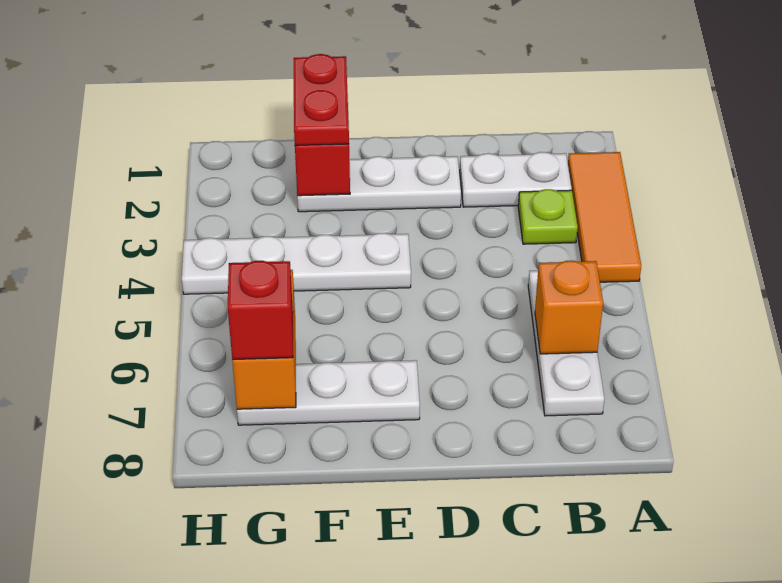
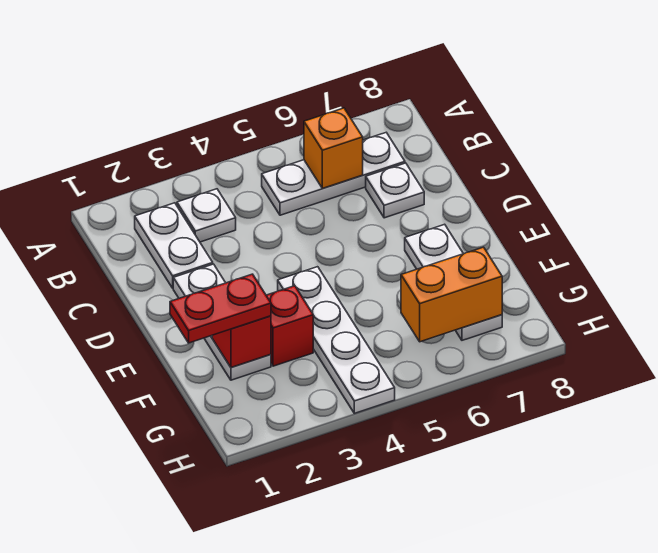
orange 1x3 tile [568,152,641,282] -> none
lime 1x1 plate [518,189,578,244] -> white 1x1 plate [177,189,236,242]
none -> white 1x1 plate [366,163,424,218]
red 1x1 brick [228,261,293,360] -> red 1x1 brick moved to [266,286,313,366]

